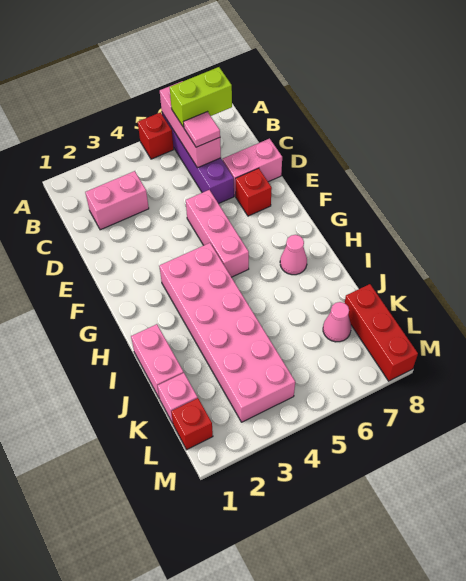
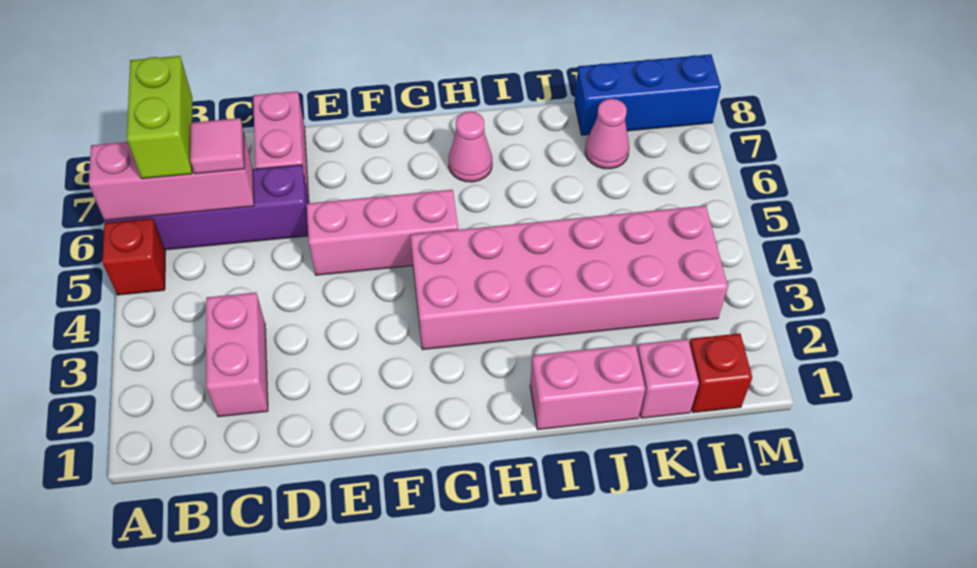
red 1x1 brick [236,168,272,216] -> none
red 1x3 brick [345,284,418,381] -> blue 1x3 brick [575,54,721,135]

